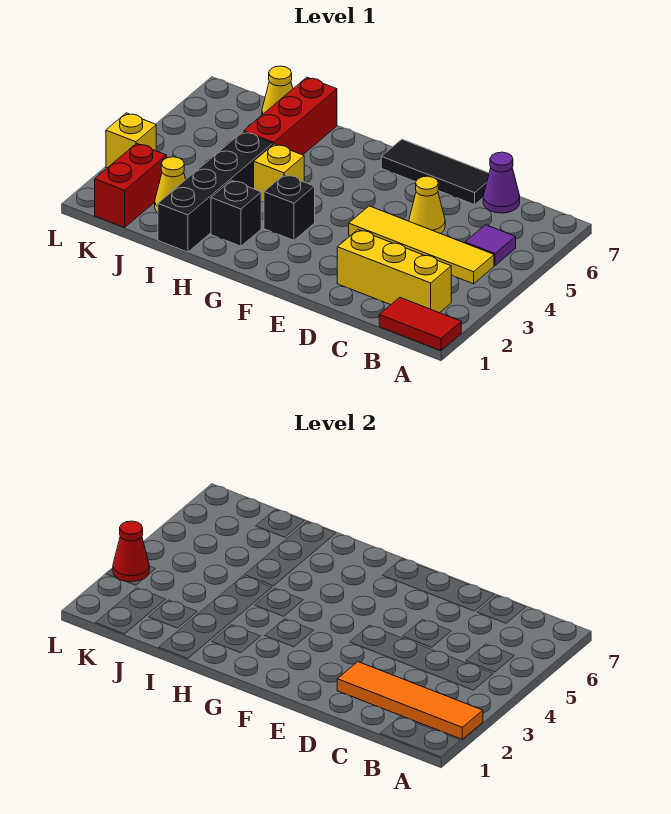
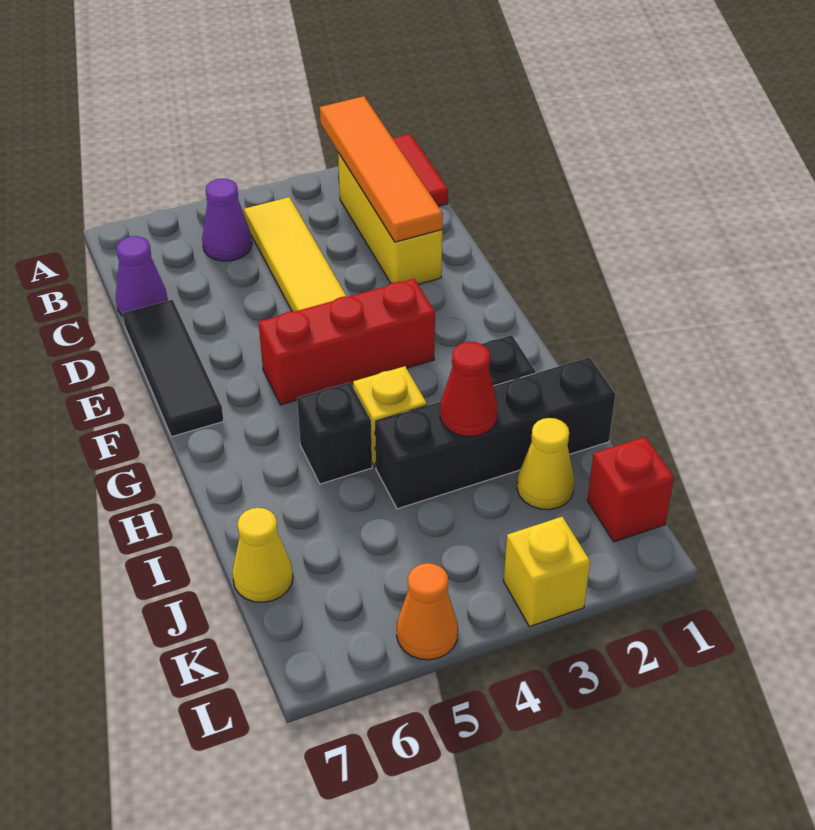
purple 1x1 tile [465,225,516,266] -> purple 1x1 cone [202,179,252,261]
yellow 1x1 cone [409,176,445,234] -> none
black 1x1 brick [264,175,315,240] -> black 1x1 brick moved to [297,382,372,484]
red 1x3 brick [244,77,337,155] -> red 1x3 brick moved to [258,279,435,405]
red 1x2 brick [95,143,167,227] -> red 1x1 brick [587,437,674,542]
red 1x1 cone [113,521,149,582] -> red 1x1 cone moved to [440,342,498,437]
none -> orange 1x1 cone [397,563,458,660]

